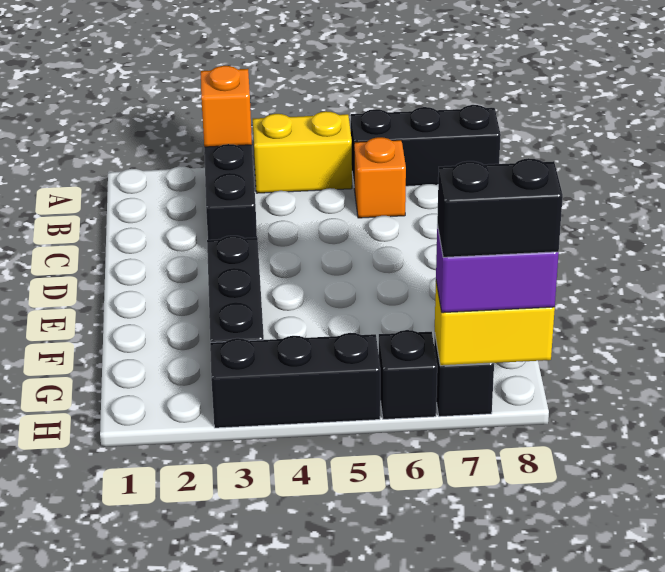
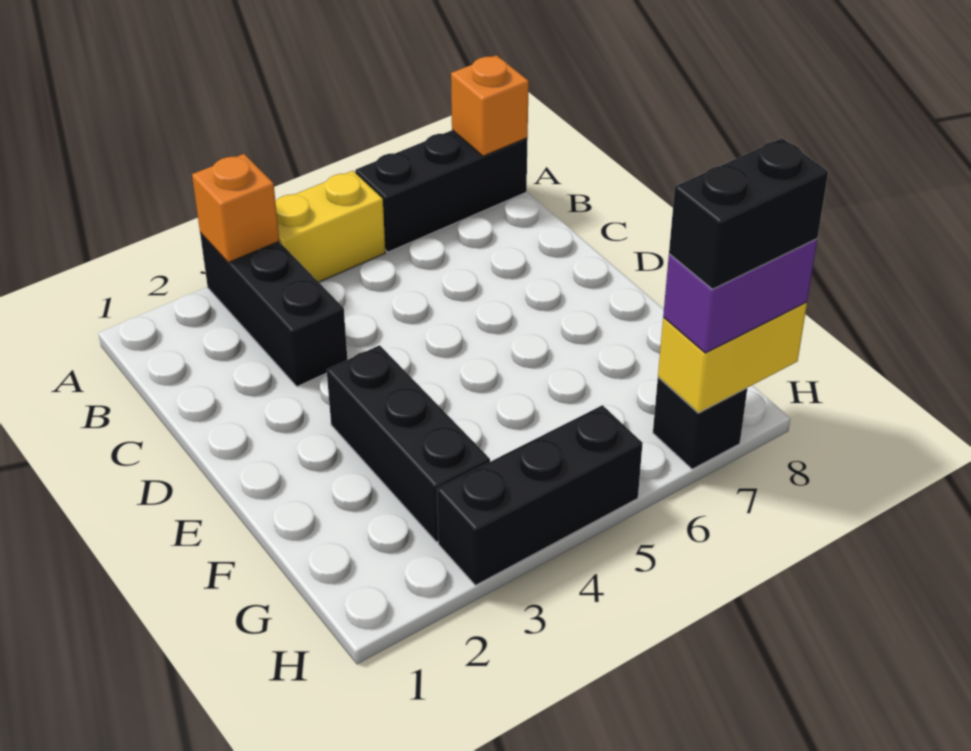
orange 1x1 brick [354,137,406,218] -> orange 1x1 brick moved to [451,55,529,156]
black 1x1 brick [379,330,437,419] -> none

